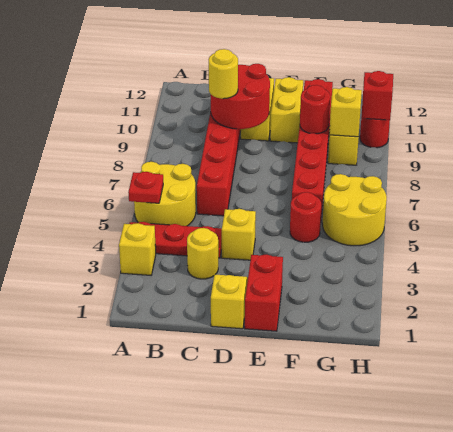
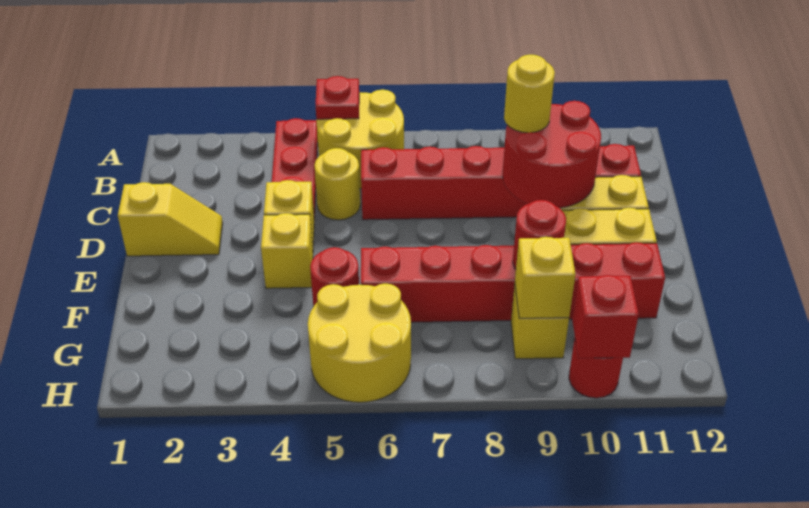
yellow 1x1 brick [119,223,156,275] -> yellow 1x1 brick moved to [261,213,313,288]
yellow 1x1 round brick [187,228,218,279] -> yellow 1x1 round brick moved to [315,148,360,220]
red 1x2 brick [245,255,283,331] -> none

